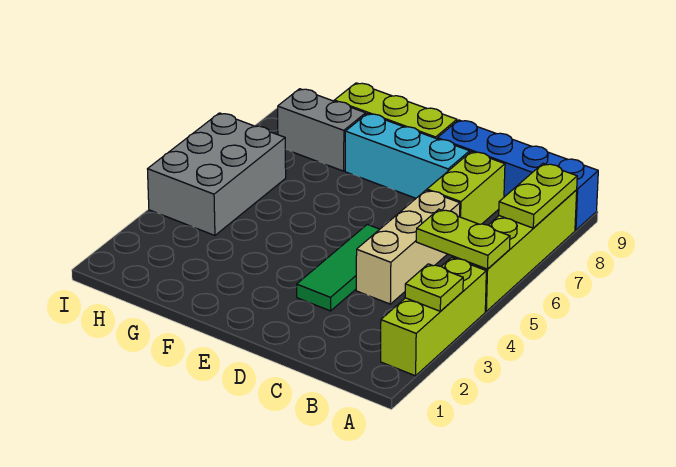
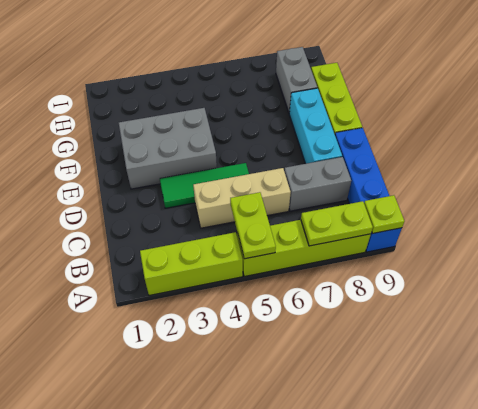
lime 1x1 plate [405,264,463,311] -> lime 1x1 plate moved to [364,195,404,234]
lime 1x2 brick [427,152,505,224] -> grey 1x2 brick [284,157,351,211]
grey 2x3 brick [148,113,286,235] -> grey 2x3 brick moved to [119,108,217,189]

